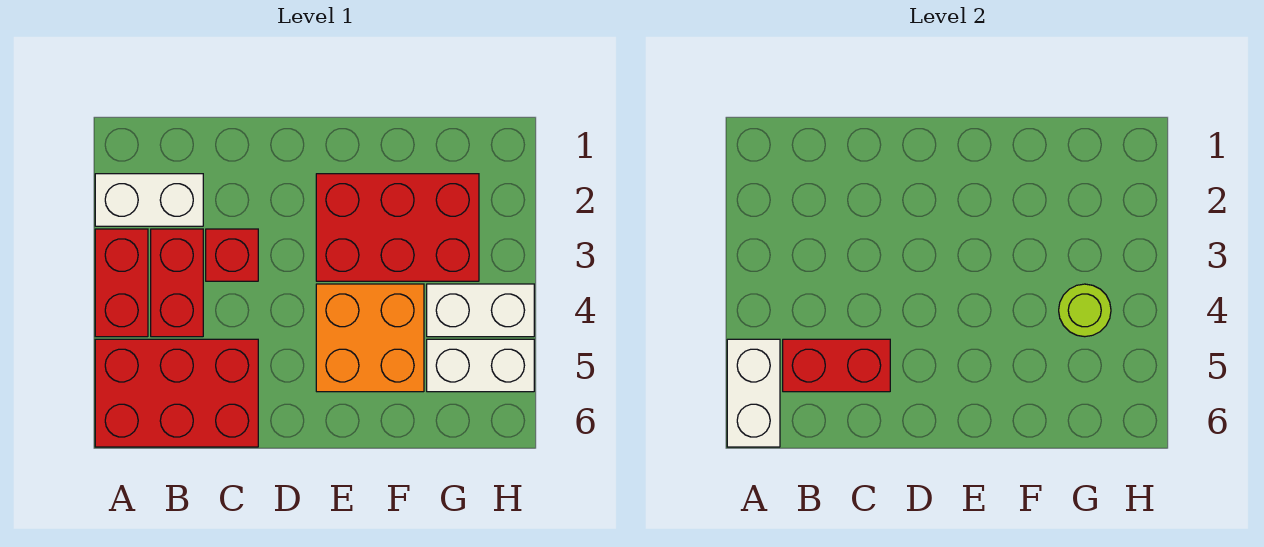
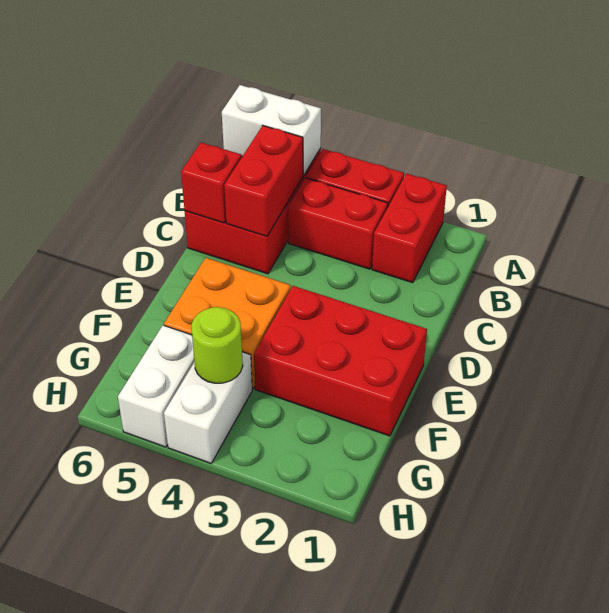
white 1x2 brick [95,174,203,226] -> red 1x2 brick [372,174,447,283]
red 1x1 brick [206,229,258,281] -> red 1x1 brick moved to [181,143,241,223]
red 2x3 brick [316,174,479,281] -> red 2x3 brick turned to [254,286,427,436]

